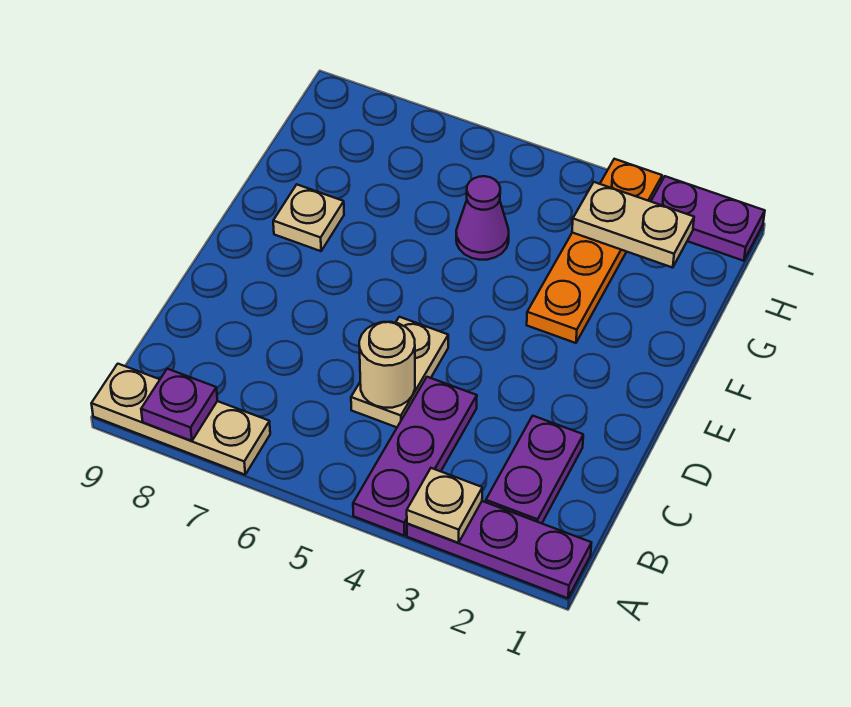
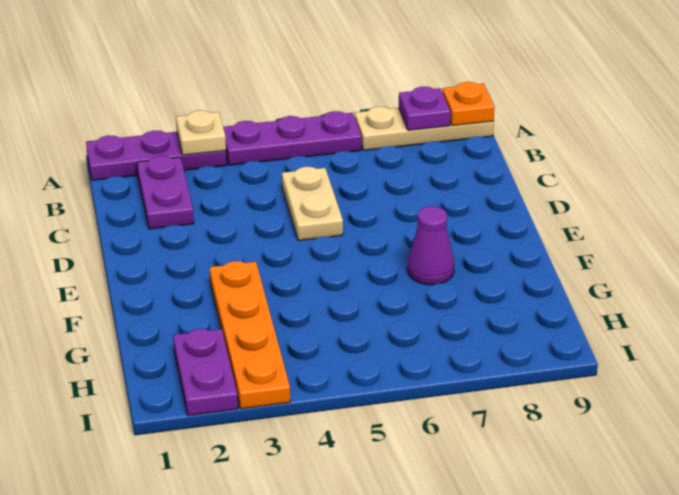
purple 1x3 plate [353,377,477,535] -> purple 1x3 plate turned to [223,111,361,165]
none -> orange 1x1 plate [442,82,495,126]
tan 1x1 round brick [359,322,415,408] -> none
tan 1x1 plate [273,185,344,251] -> none
purple 1x1 cone [456,176,509,260] -> purple 1x1 cone moved to [407,206,454,285]
tan 1x2 plate [572,182,694,268] -> none
purple 1x2 plate [651,176,765,261] -> purple 1x2 plate turned to [173,329,238,416]

